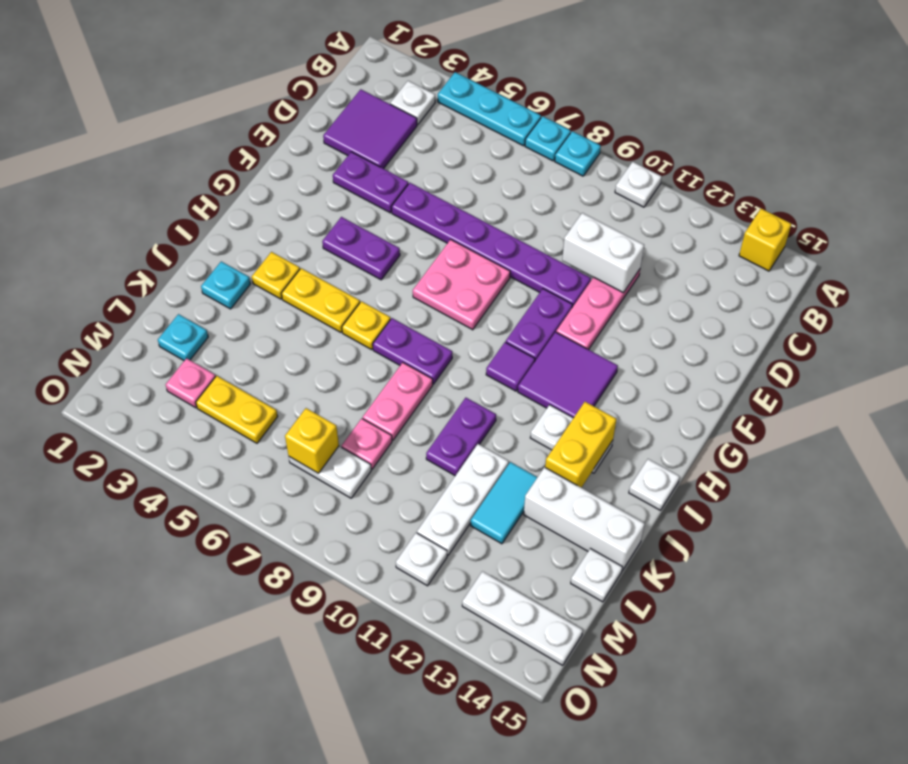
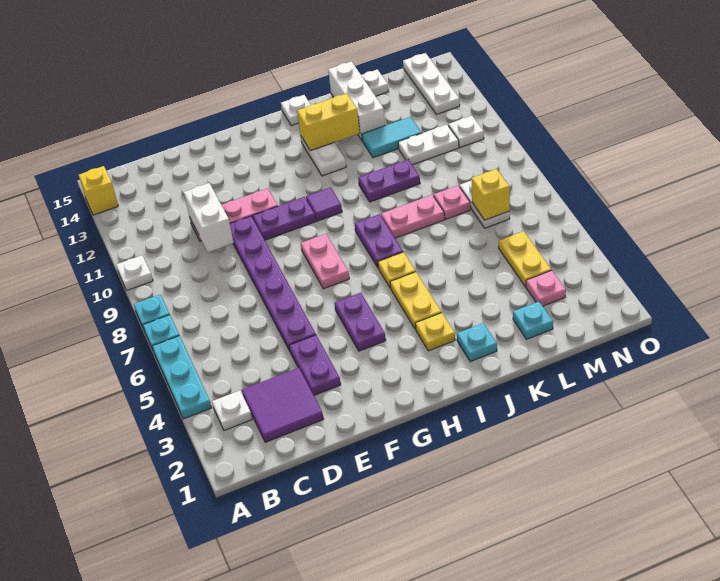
pink 2x2 plate [413,239,510,330] -> pink 1x2 plate [301,234,349,289]
purple 2x2 tile [518,332,618,418] -> none
white 1x3 plate [417,444,509,555] -> white 1x2 plate [398,125,459,165]

